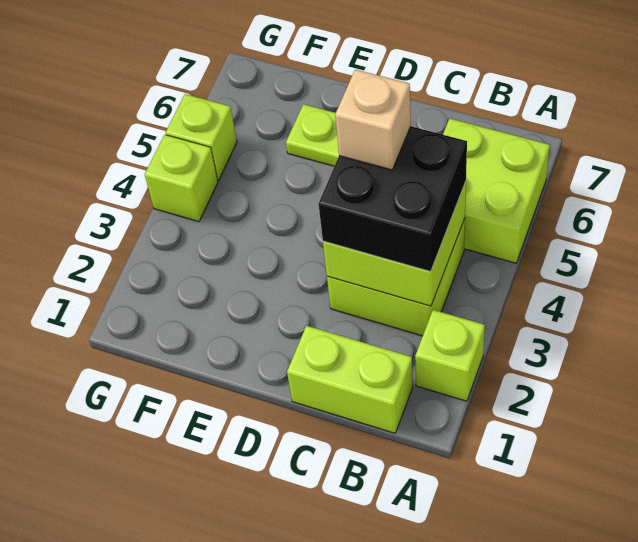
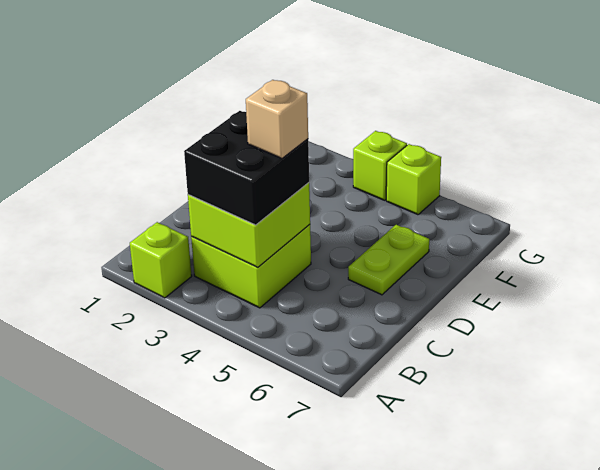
lime 2x2 brick [443,118,550,263] -> none
lime 1x2 brick [287,326,413,433] -> none

